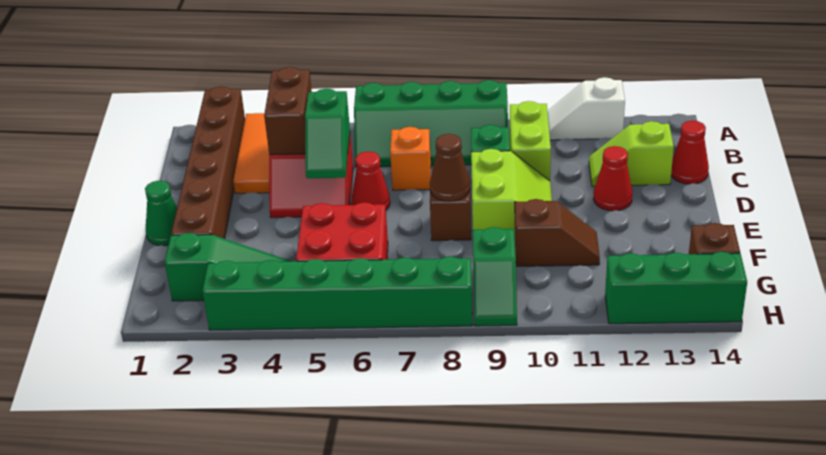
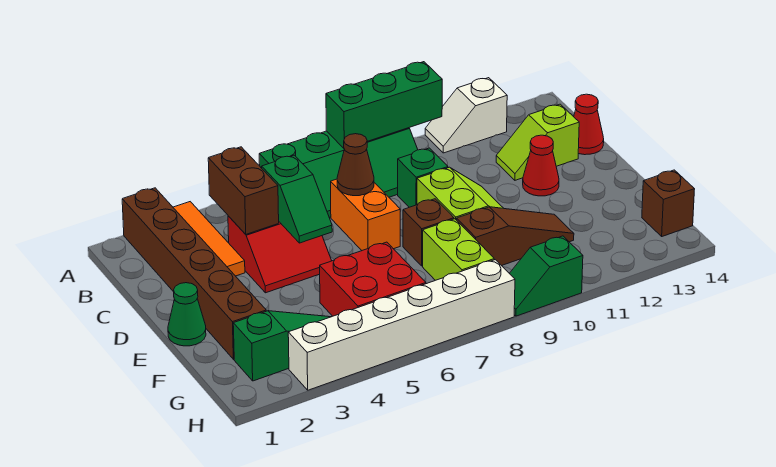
lime 1x2 brick [510,101,551,181] -> lime 1x2 brick moved to [423,219,494,280]
orange 1x1 brick [390,127,431,190] -> orange 1x2 brick [331,179,400,250]
red 1x1 cone [352,151,390,210] -> none
brown 1x1 cone [430,134,470,201] -> brown 1x1 cone moved to [337,134,374,196]
brown 1x2 slope [515,199,600,267] -> brown 1x3 slope [457,207,574,266]
green 1x2 slope [473,227,517,326] -> green 1x2 slope turned to [509,236,583,316]
green 1x6 brick [202,257,472,330] -> white 1x6 brick [288,260,515,390]
green 1x3 brick [605,252,747,324] -> green 1x3 brick moved to [326,62,442,148]

